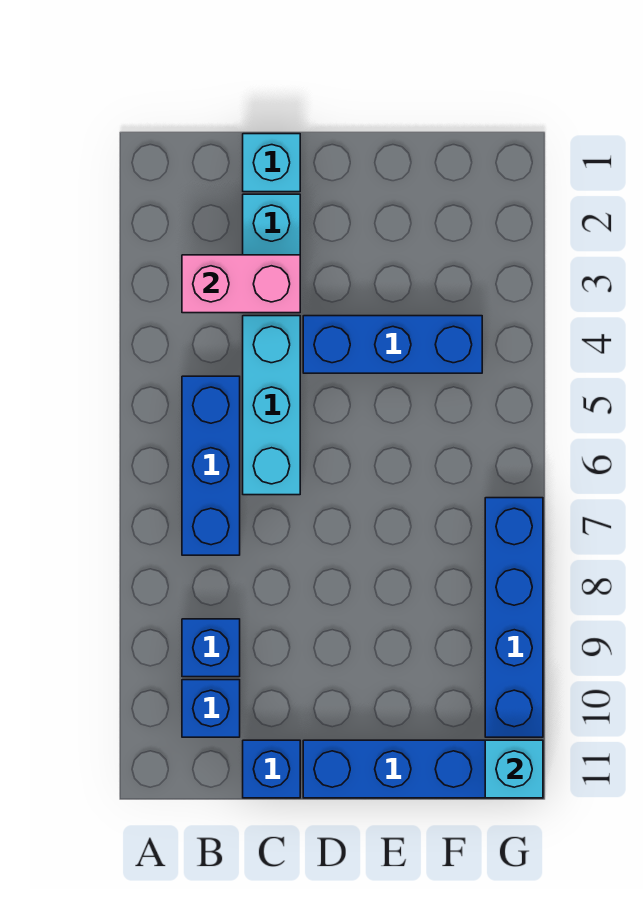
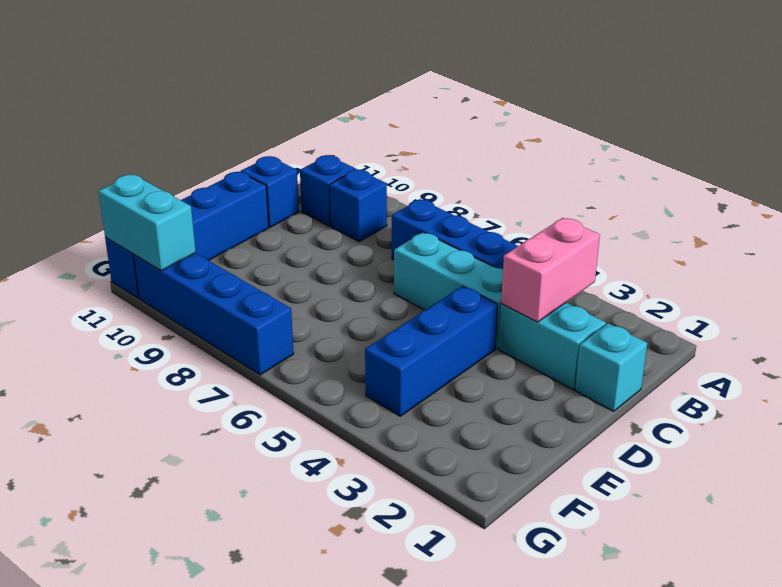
cyan 1x1 brick [485,740,543,798] -> cyan 1x2 brick [98,175,196,271]

